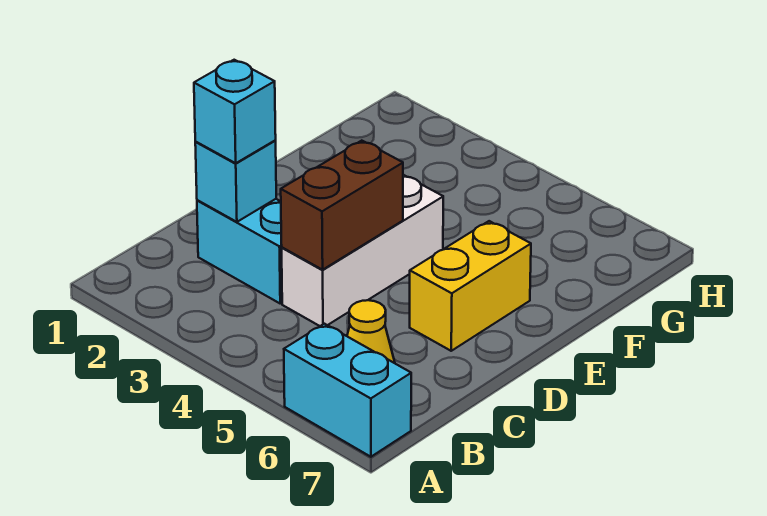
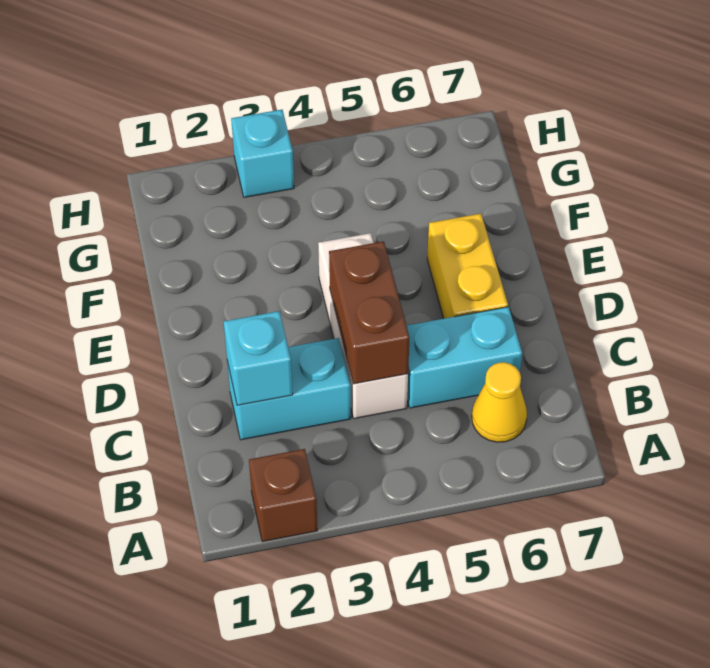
none -> brown 1x1 brick [249,449,318,542]
cyan 1x2 brick [284,324,411,457] -> cyan 1x2 brick moved to [407,307,522,408]
cyan 1x1 brick [194,60,276,163] -> cyan 1x1 brick moved to [231,110,294,197]

